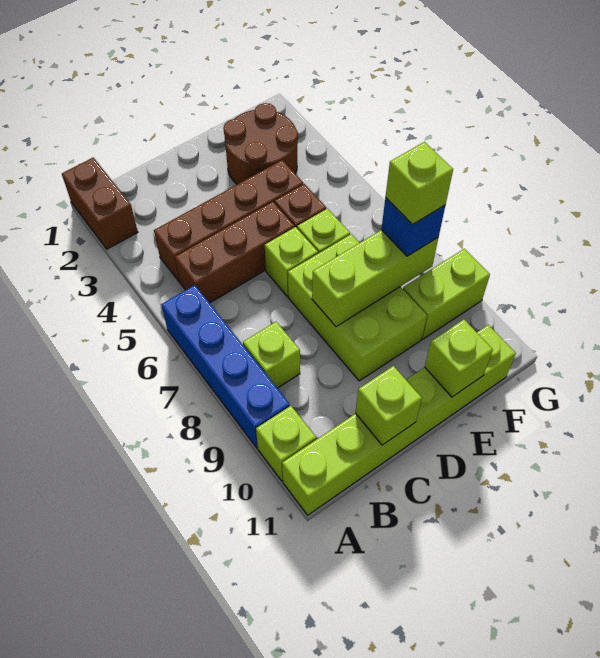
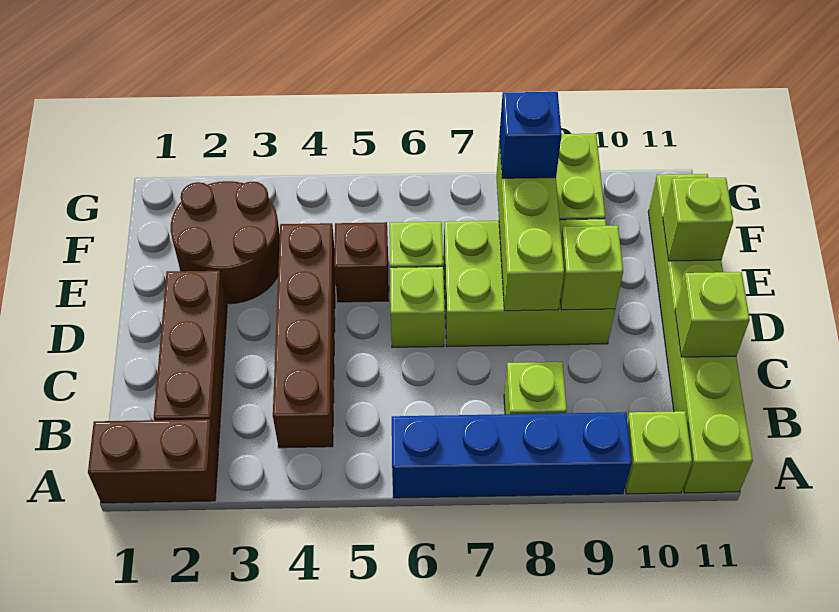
brown 1x3 brick [175,202,295,303] -> brown 1x3 brick moved to [154,271,227,448]
lime 1x1 brick [386,142,453,225] -> lime 1x1 brick moved to [560,226,623,310]

